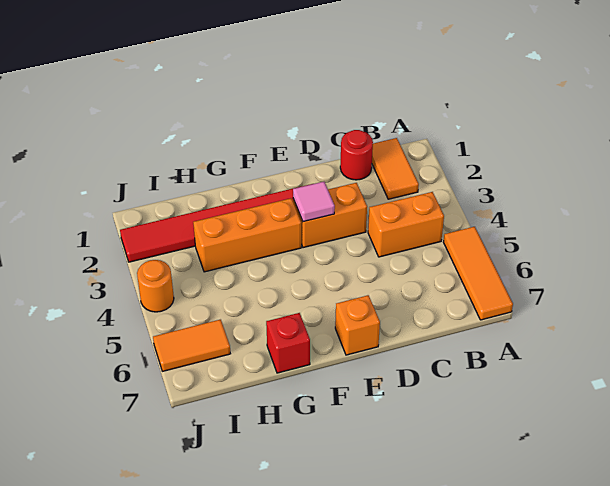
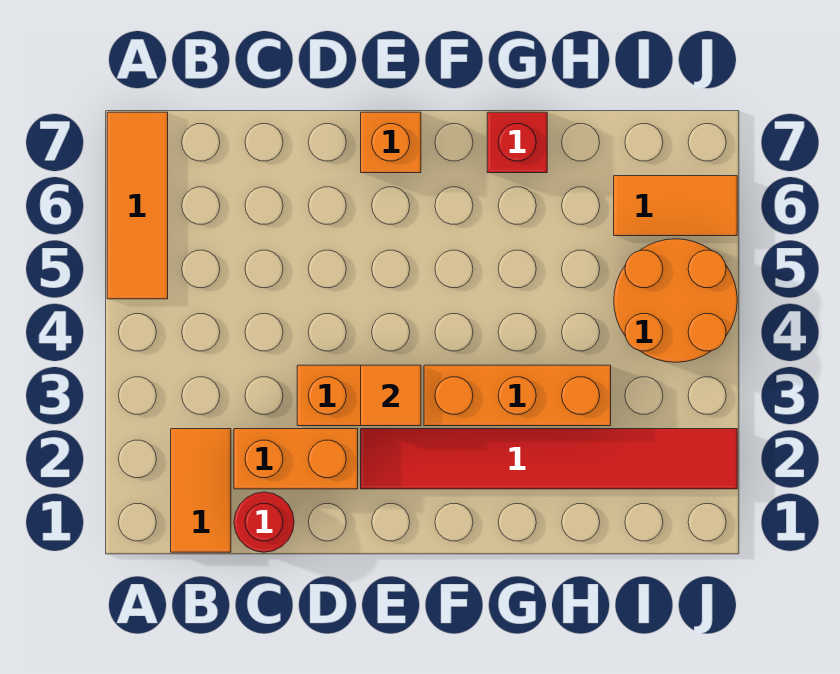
orange 1x2 brick [368,192,444,257] -> orange 1x2 brick moved to [234,429,358,489]
pink 1x1 tile [293,182,335,222] -> orange 1x1 tile [361,365,421,426]
orange 1x1 round brick [137,260,174,312] -> orange 2x2 round brick [614,239,737,362]

